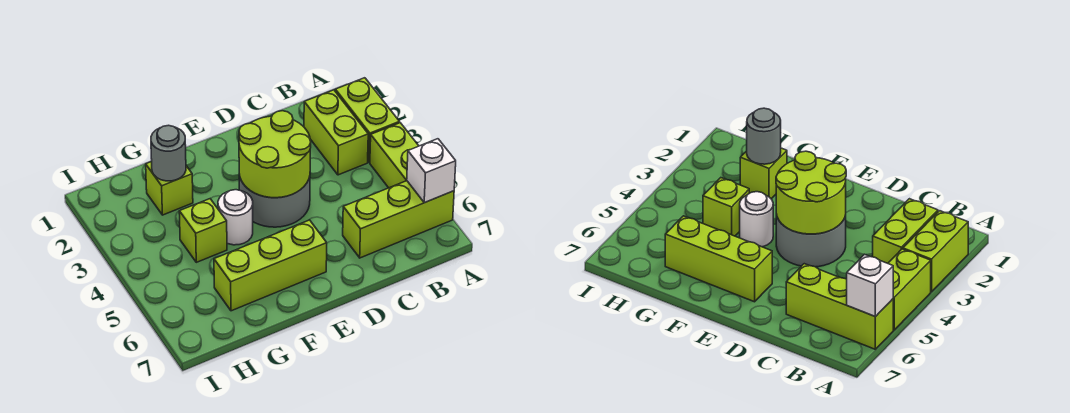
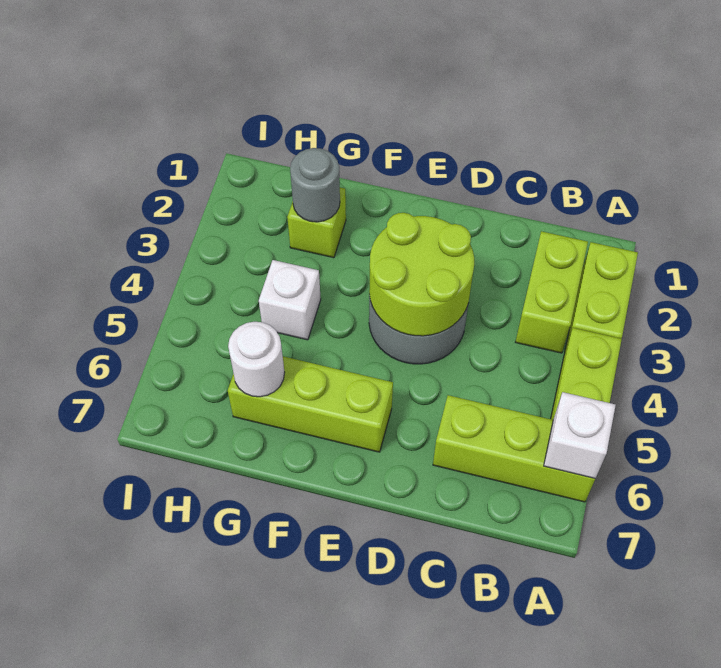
white 1x1 round brick [218,190,253,245] -> white 1x1 round brick moved to [228,322,285,397]
lime 1x1 brick [179,199,227,262] -> white 1x1 brick [259,260,321,340]

